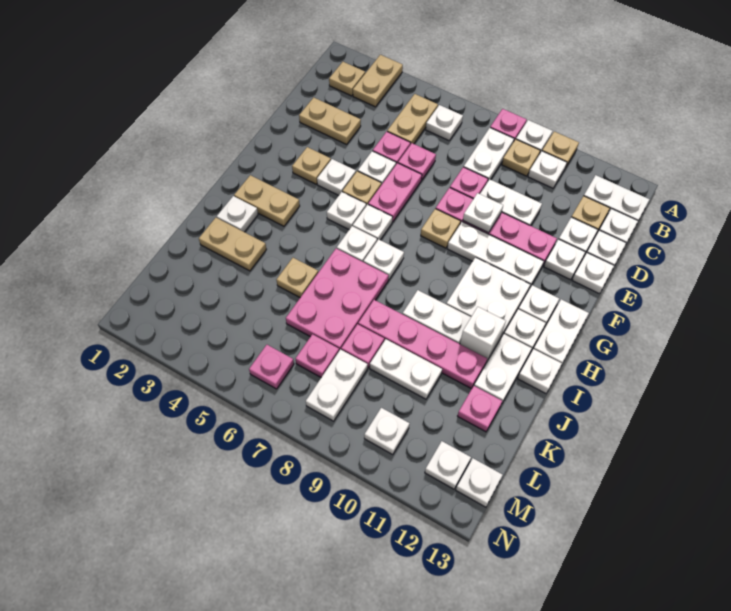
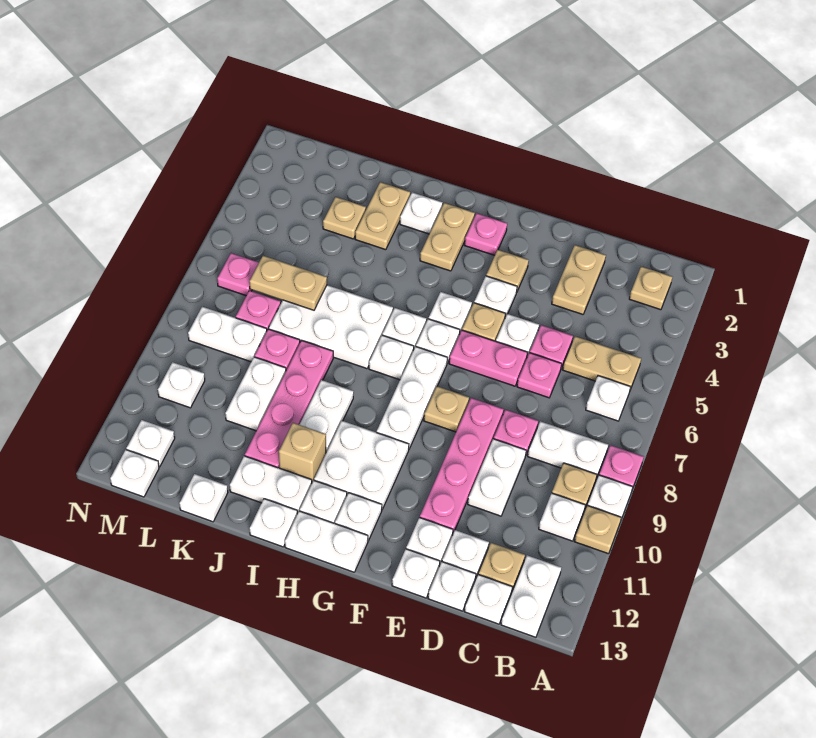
tan 1x2 plate [353,55,403,107] -> tan 1x2 plate moved to [249,256,327,310]
white 1x1 plate [463,193,503,233] -> white 1x1 plate moved to [179,474,228,522]
white 1x3 plate [447,222,544,287] -> white 1x3 plate moved to [377,347,447,449]
pink 2x3 plate [286,248,389,351] -> white 2x3 plate [269,285,393,369]
white 1x1 brick [460,307,506,361] -> tan 1x1 brick [279,423,326,482]
tan 1x1 plate [277,258,318,297] -> tan 1x1 plate moved to [323,197,366,239]
pink 1x1 plate [458,386,502,432] -> pink 1x1 plate moved to [465,213,507,255]

